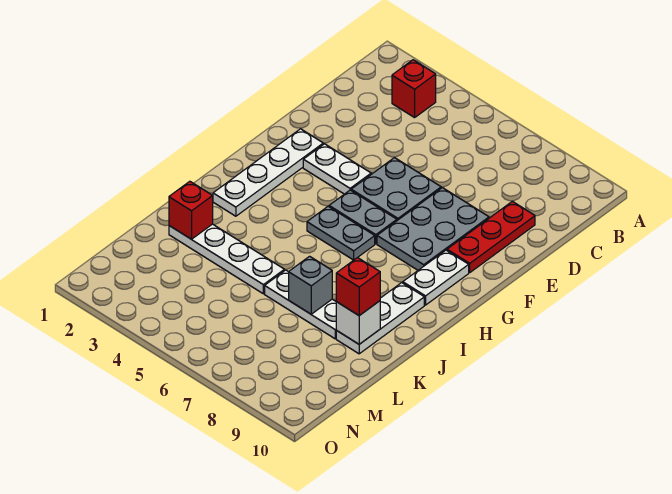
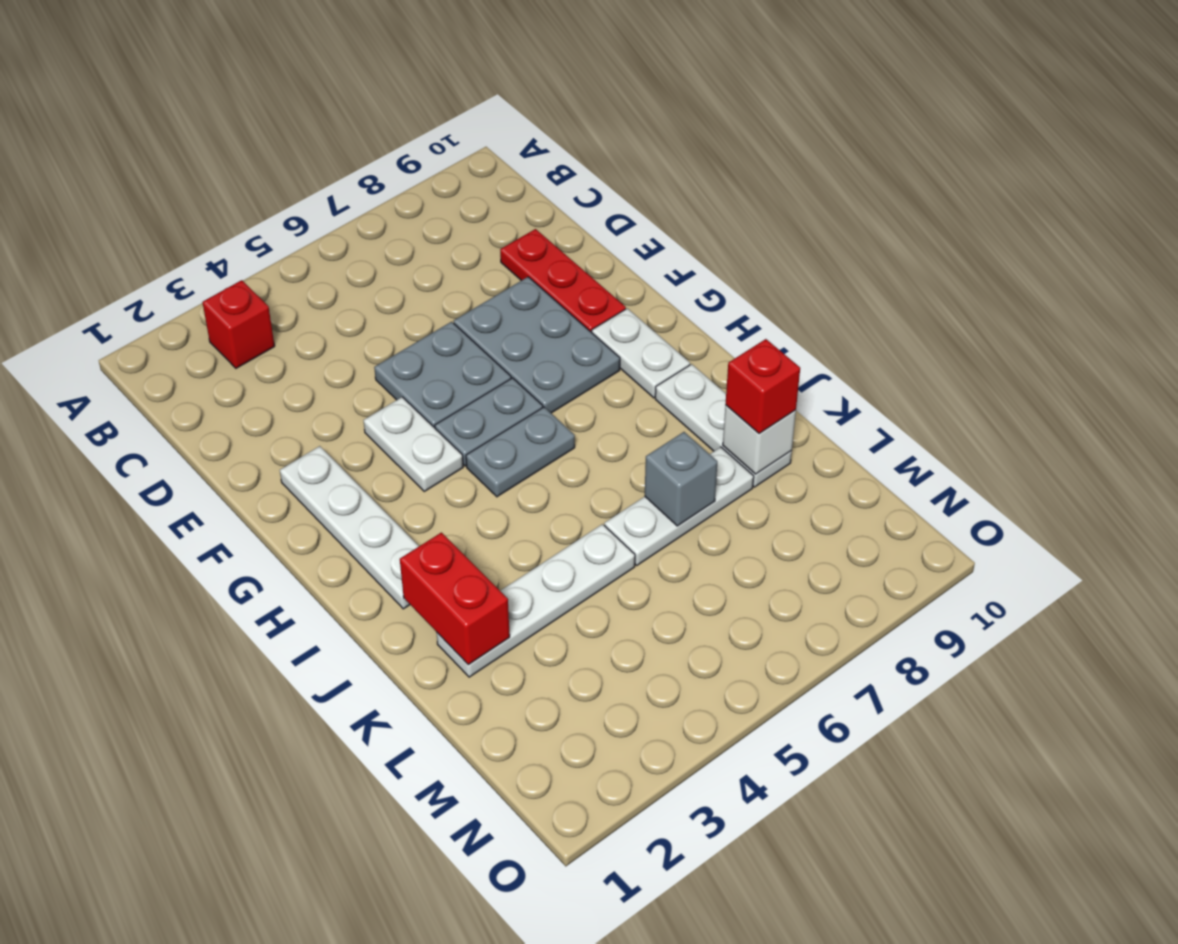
white 1x2 plate [303,144,371,194] -> white 1x2 plate turned to [363,397,463,491]
red 1x1 brick [169,181,213,239] -> red 1x2 brick [400,533,510,665]

